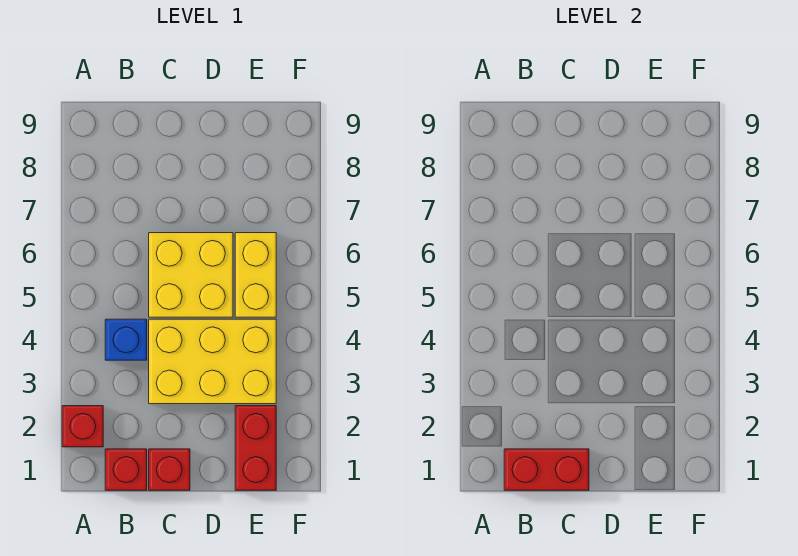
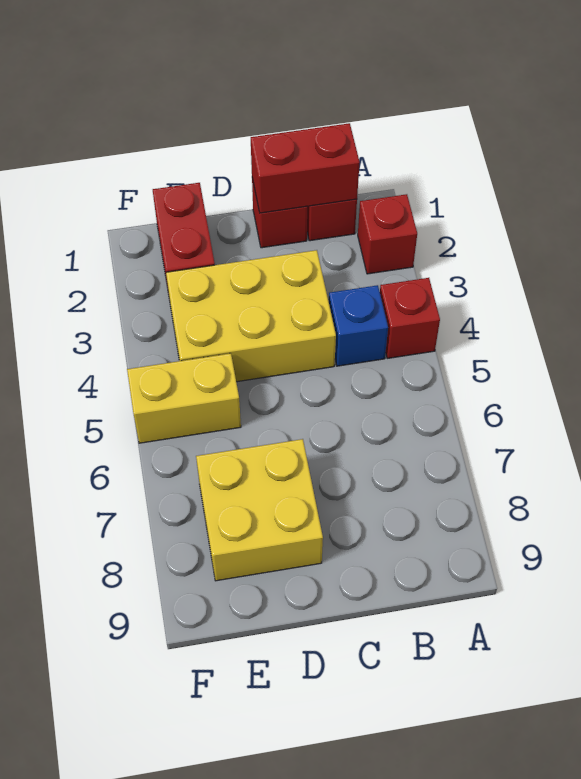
none -> red 1x1 brick [380,278,440,358]
yellow 2x2 brick [149,233,233,317] -> yellow 2x2 brick moved to [196,439,323,581]
yellow 1x2 brick [235,233,276,317] -> yellow 1x2 brick turned to [127,353,241,443]

